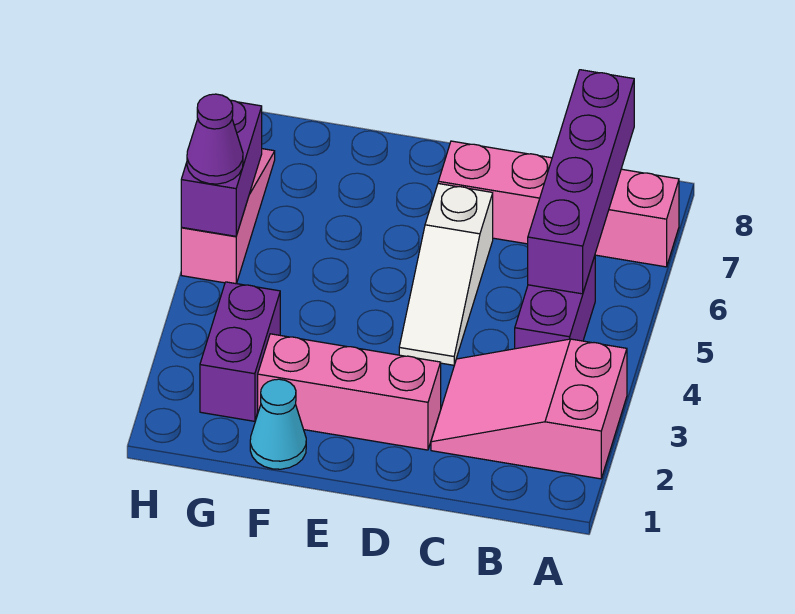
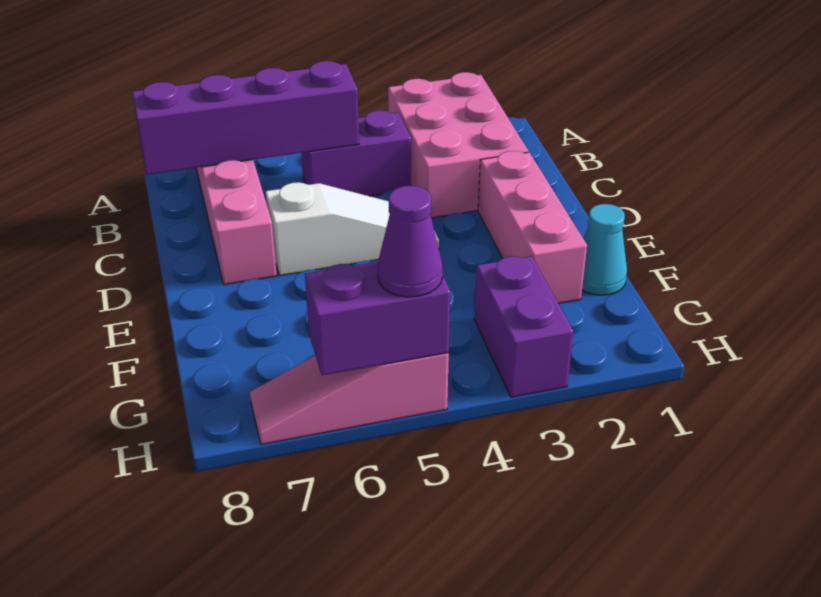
pink 2x3 slope [431,339,627,479] -> pink 2x3 brick [388,72,529,218]
purple 1x2 brick [200,282,280,421] -> purple 1x2 brick turned to [474,256,573,397]

